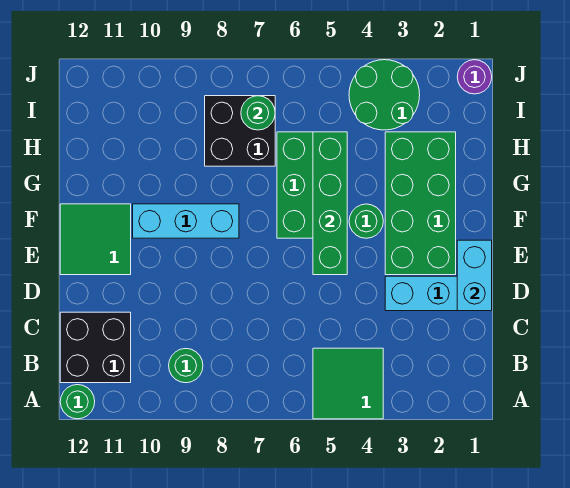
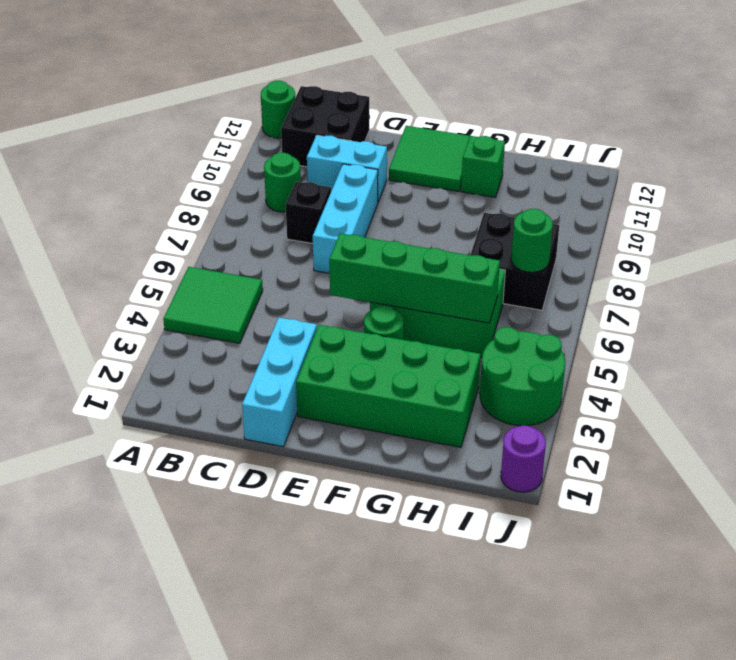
none -> black 1x1 brick [286,182,331,244]
cyan 1x2 brick [457,240,492,311] -> cyan 1x2 brick moved to [307,135,387,202]
cyan 1x3 brick [133,204,239,238] -> cyan 1x3 brick moved to [313,164,378,273]
none -> green 1x1 brick [461,136,505,197]

